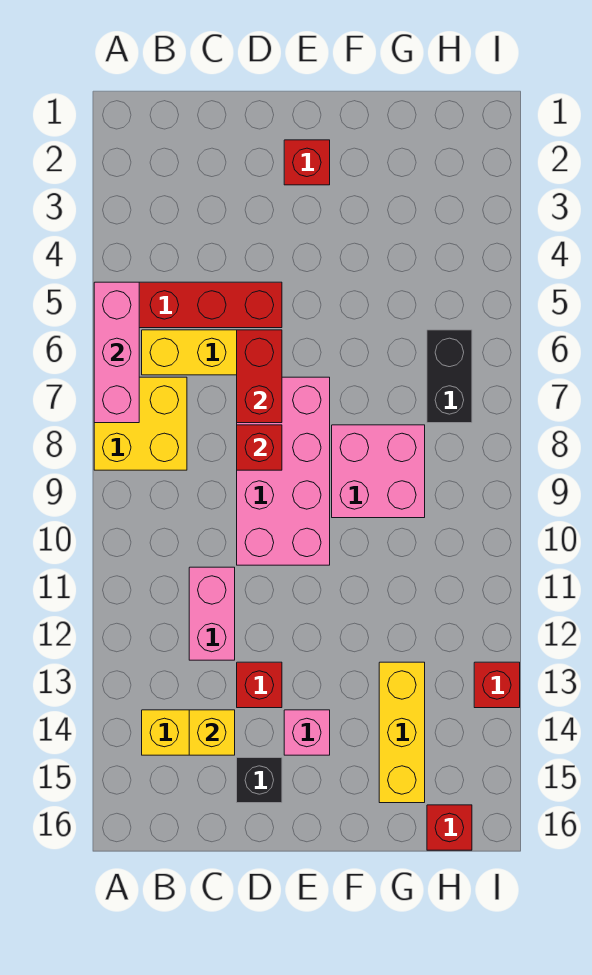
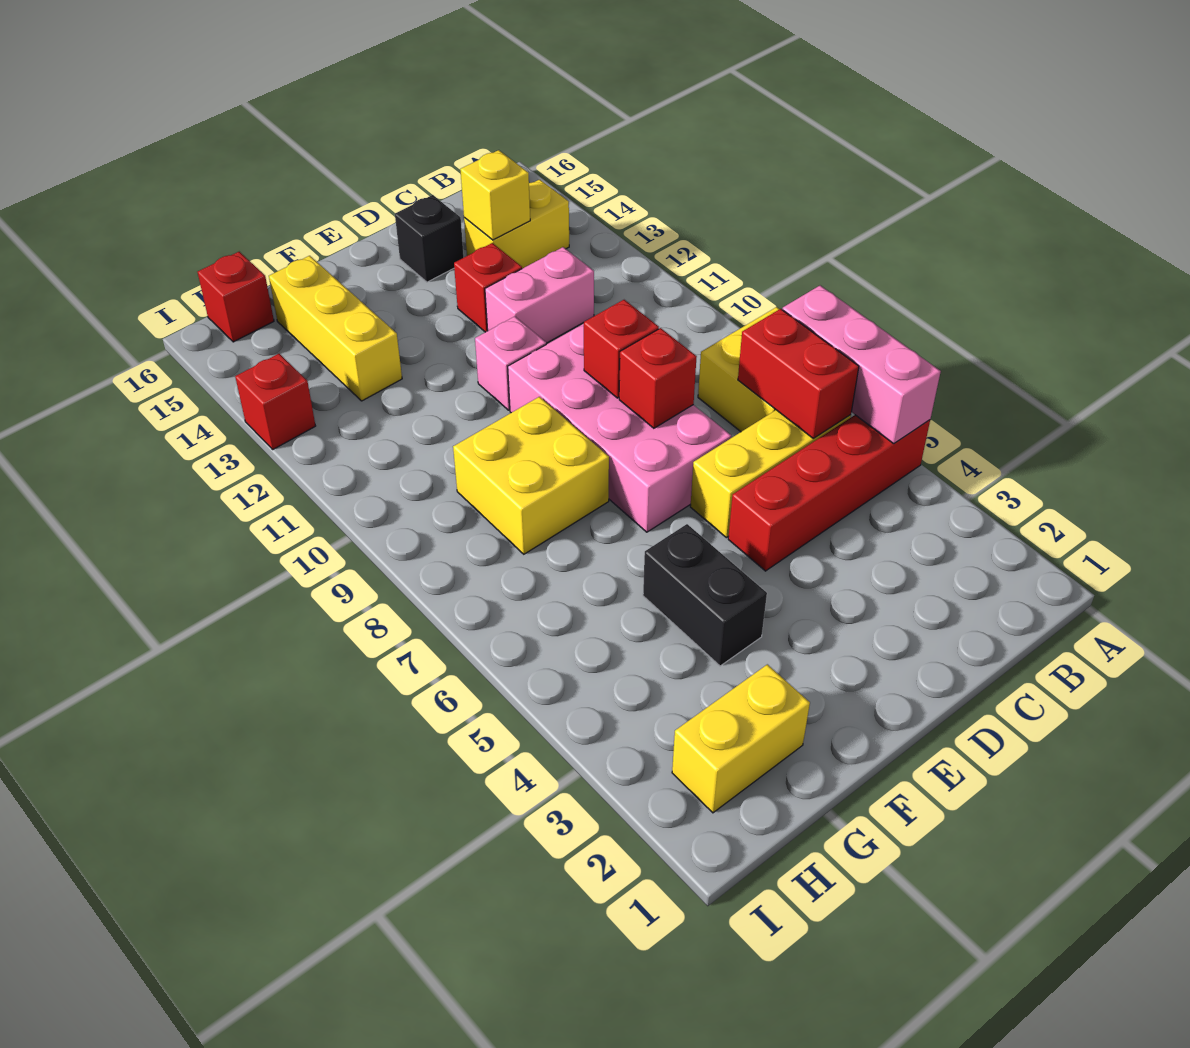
pink 1x2 brick [189,567,235,660] -> pink 1x2 brick turned to [485,247,594,343]
red 1x2 brick [237,330,282,423] -> red 1x2 brick moved to [738,309,859,438]
red 1x1 brick [284,140,330,185] -> red 1x1 brick moved to [584,300,659,398]
pink 1x1 brick [284,710,330,755] -> pink 1x1 brick moved to [475,316,546,410]
pink 2x2 brick [332,425,425,518] -> yellow 2x2 brick [453,397,609,554]
none -> yellow 1x2 brick [672,664,810,813]
black 1x2 brick [427,330,472,423] -> black 1x2 brick moved to [643,524,767,666]

